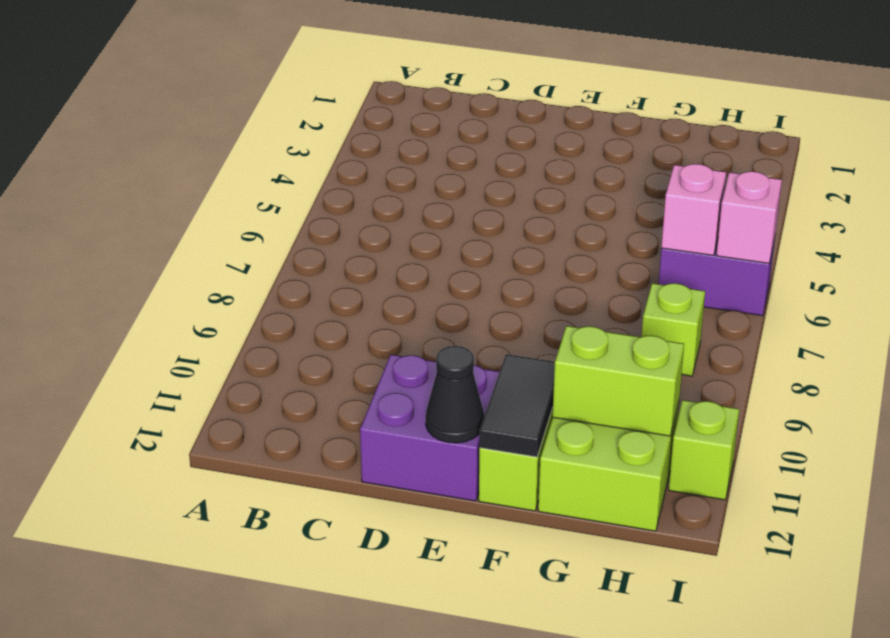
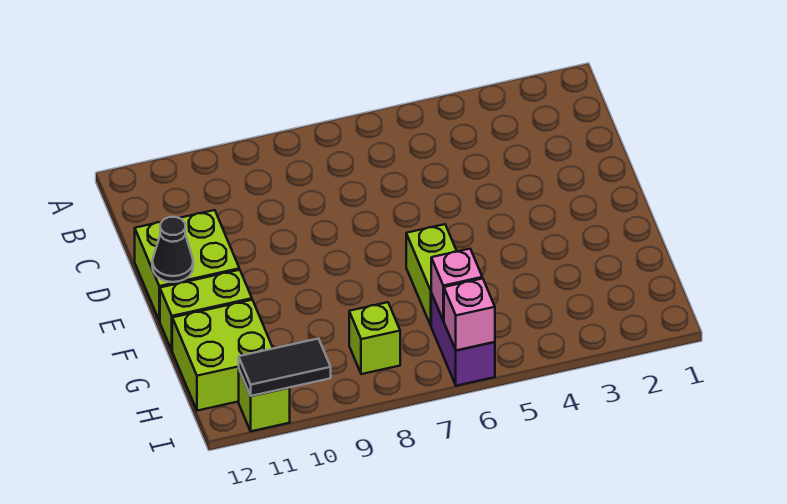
purple 2x2 brick [360,355,500,501] -> lime 2x2 brick [135,210,239,321]
black 1x2 tile [480,354,555,457] -> black 1x2 tile moved to [239,339,331,396]
lime 1x2 brick [553,326,684,436] -> lime 1x2 brick moved to [406,224,457,325]

